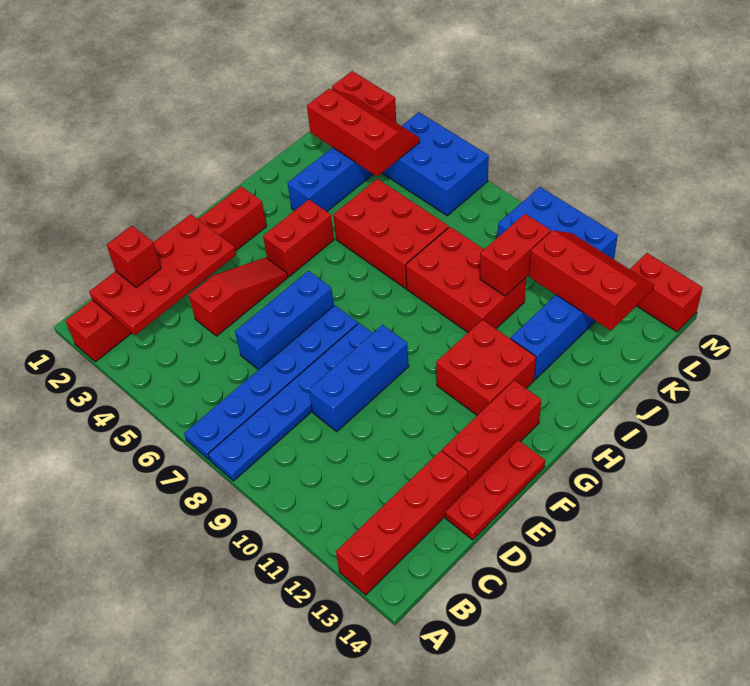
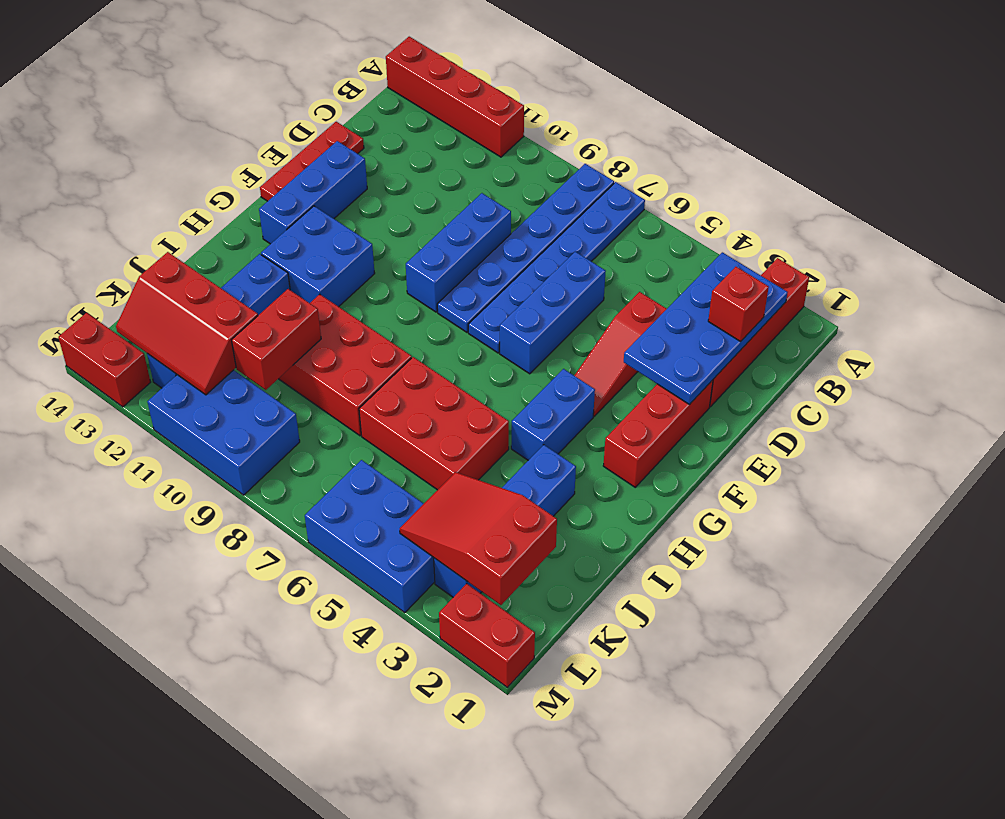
red 1x4 brick [336,451,468,595] -> red 1x4 brick turned to [386,37,524,157]
red 2x4 plate [89,214,236,335] -> blue 2x4 plate [624,252,788,405]
red 1x3 brick [442,380,541,489] -> blue 1x3 brick [259,141,367,244]
red 1x2 brick [263,200,334,277] -> blue 1x2 brick [511,369,595,460]
red 2x2 brick [436,319,536,415] -> blue 2x2 brick [261,206,375,307]
red 2x3 slope [307,89,420,176] -> red 2x3 slope turned to [400,472,557,605]

